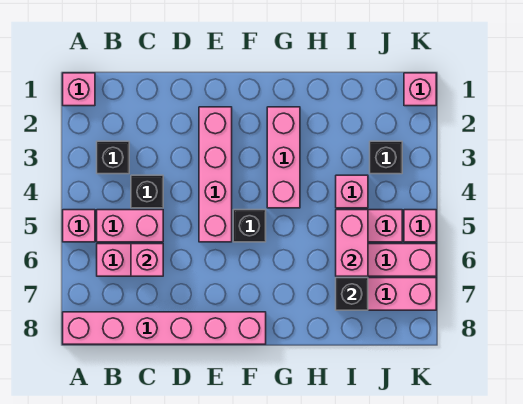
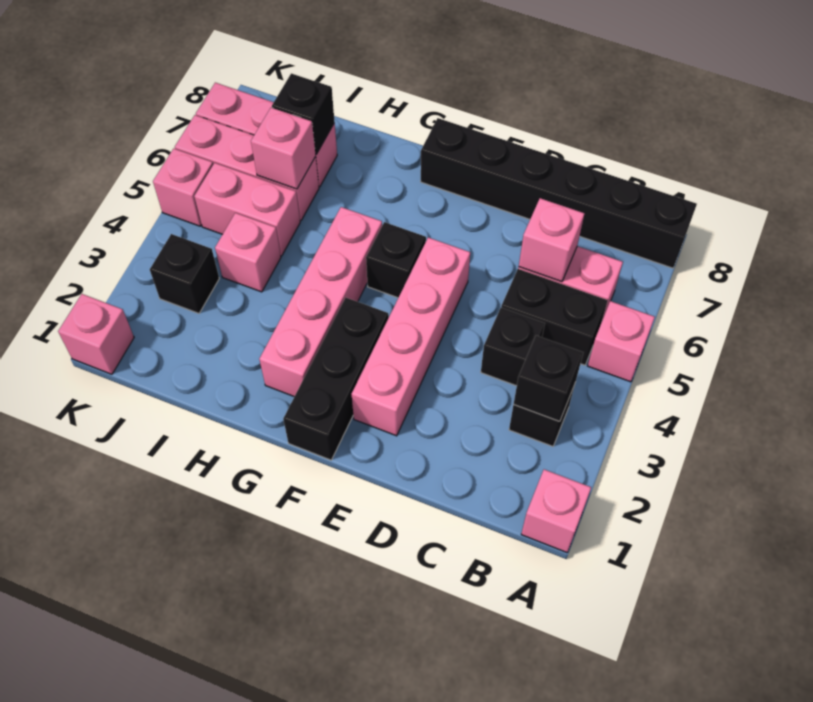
pink 1x6 brick [63,312,266,344] -> black 1x6 brick [421,118,697,268]
none -> black 1x1 brick [513,336,583,422]
pink 1x2 brick [97,210,163,242] -> black 1x2 brick [501,269,608,365]
none -> black 1x3 brick [283,298,389,460]
pink 1x3 brick [267,107,300,208] -> pink 1x4 brick [259,207,382,397]
pink 1x2 brick [336,210,368,276] -> pink 1x1 brick [251,108,316,189]

